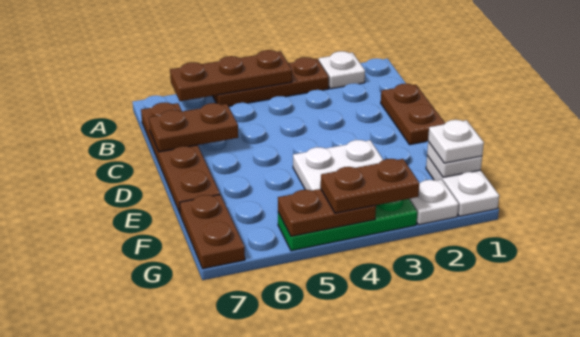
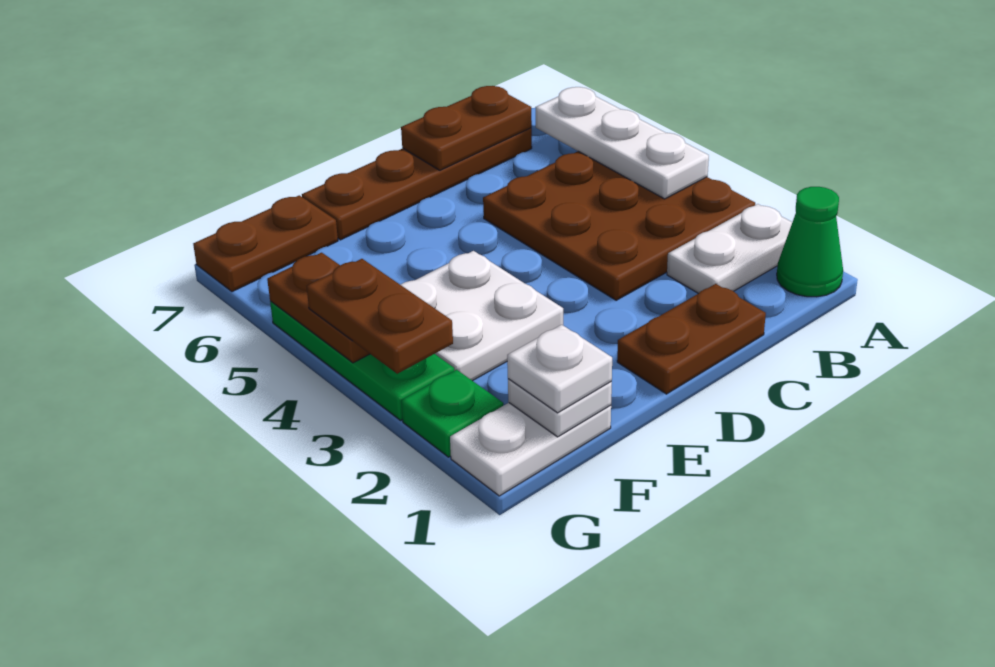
none -> green 1x1 cone [777,187,843,297]
white 1x1 plate [319,51,365,89] -> white 1x2 plate [667,204,792,294]
brown 1x3 plate [213,57,329,106] -> brown 3x3 plate [483,151,755,300]
brown 1x3 plate [170,50,292,101] -> white 1x3 plate [535,87,709,199]
brown 1x2 plate [149,103,238,152] -> brown 1x2 plate turned to [401,86,532,170]
white 1x1 plate [409,180,459,225] -> green 1x1 plate [401,370,503,457]

